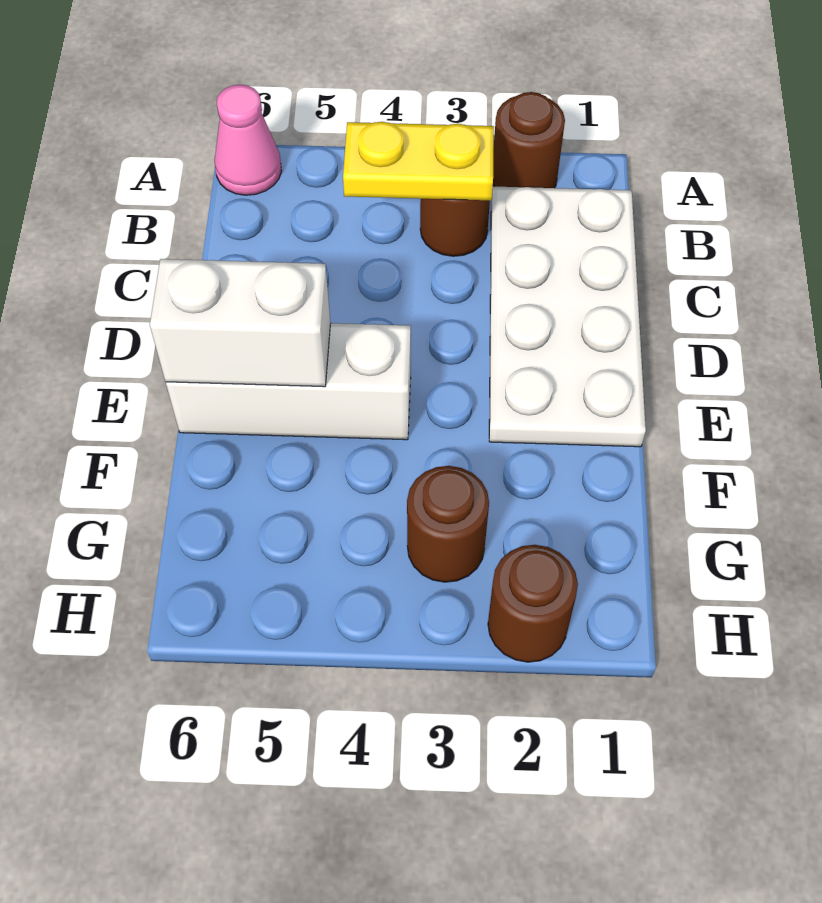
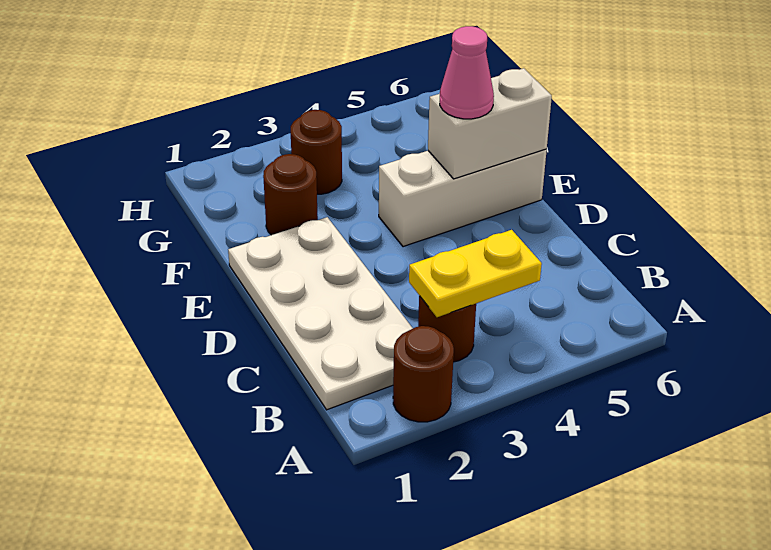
pink 1x1 cone [215,85,282,195] -> pink 1x1 cone moved to [440,26,494,119]
brown 1x1 round brick [488,545,578,662] -> brown 1x1 round brick moved to [263,154,318,235]

